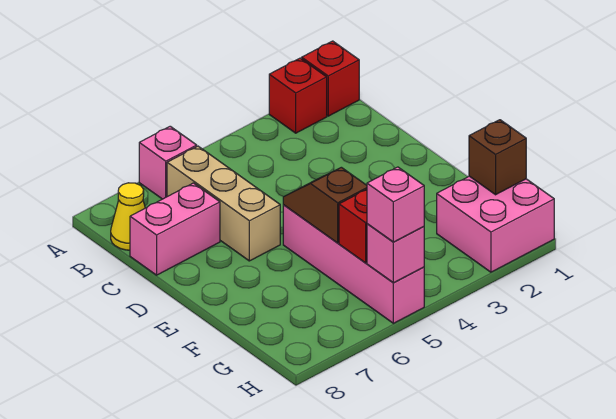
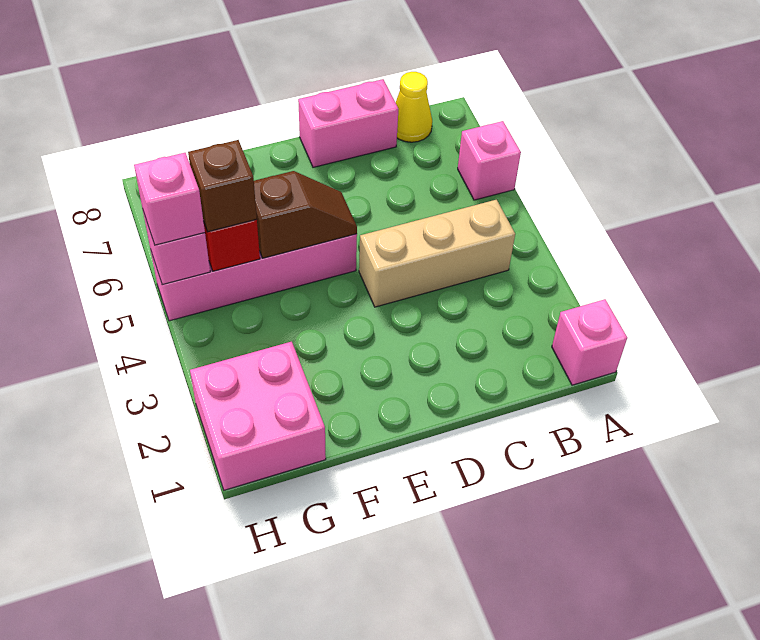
red 1x1 brick [302,41,359,116] -> pink 1x1 brick [552,299,627,385]
red 1x1 brick [269,58,327,133] -> none
tan 1x3 brick [167,146,280,261] -> tan 1x3 brick moved to [359,200,515,307]
pink 1x2 brick [130,183,220,275] -> pink 1x2 brick turned to [298,79,398,167]
brown 1x1 brick [469,120,526,195] -> brown 1x1 brick moved to [188,140,257,232]

